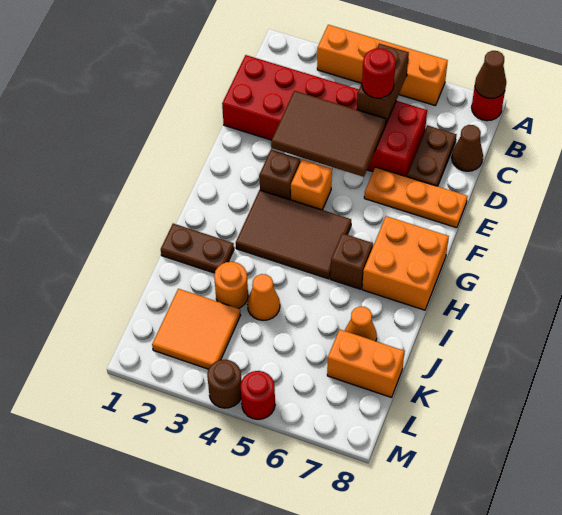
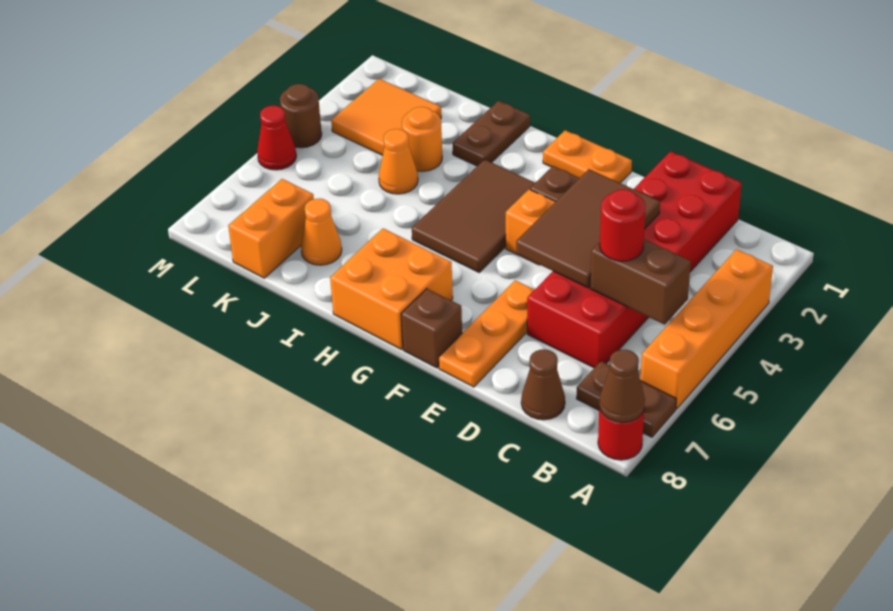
brown 1x2 plate [407,125,457,186] -> brown 1x2 plate moved to [576,361,676,437]
none -> orange 1x2 plate [543,130,632,183]
brown 1x1 brick [330,233,373,289] -> brown 1x1 brick moved to [401,289,462,368]
red 1x1 round brick [240,371,275,419] -> red 1x1 cone [257,106,296,170]

